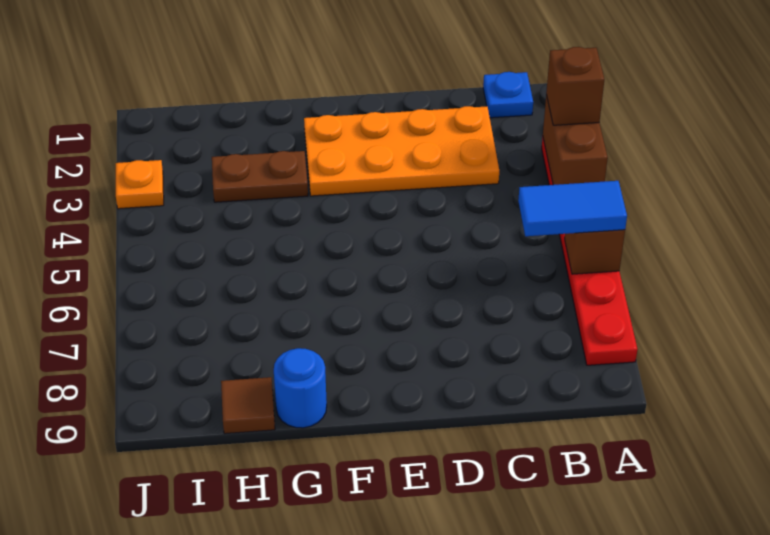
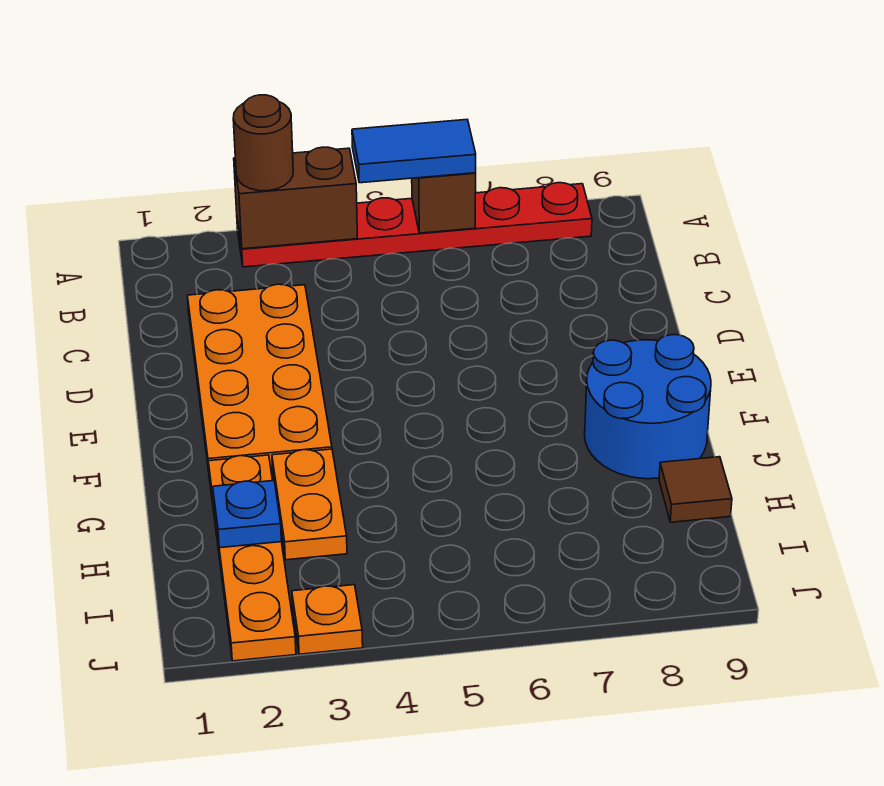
brown 1x1 brick [546,47,604,125] -> brown 1x1 round brick [233,95,293,191]
blue 1x2 tile [518,181,627,236] -> blue 1x2 tile turned to [352,120,476,183]
blue 1x1 plate [483,72,533,118] -> blue 1x1 plate moved to [213,481,281,548]
none -> orange 1x4 plate [208,455,296,661]
brown 1x2 plate [212,151,308,202] -> orange 1x2 plate [272,449,347,560]
blue 1x1 round brick [274,348,327,428] -> blue 2x2 round brick [585,335,711,479]

